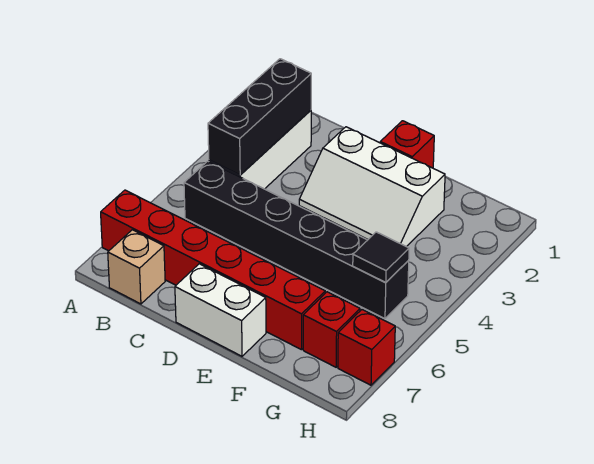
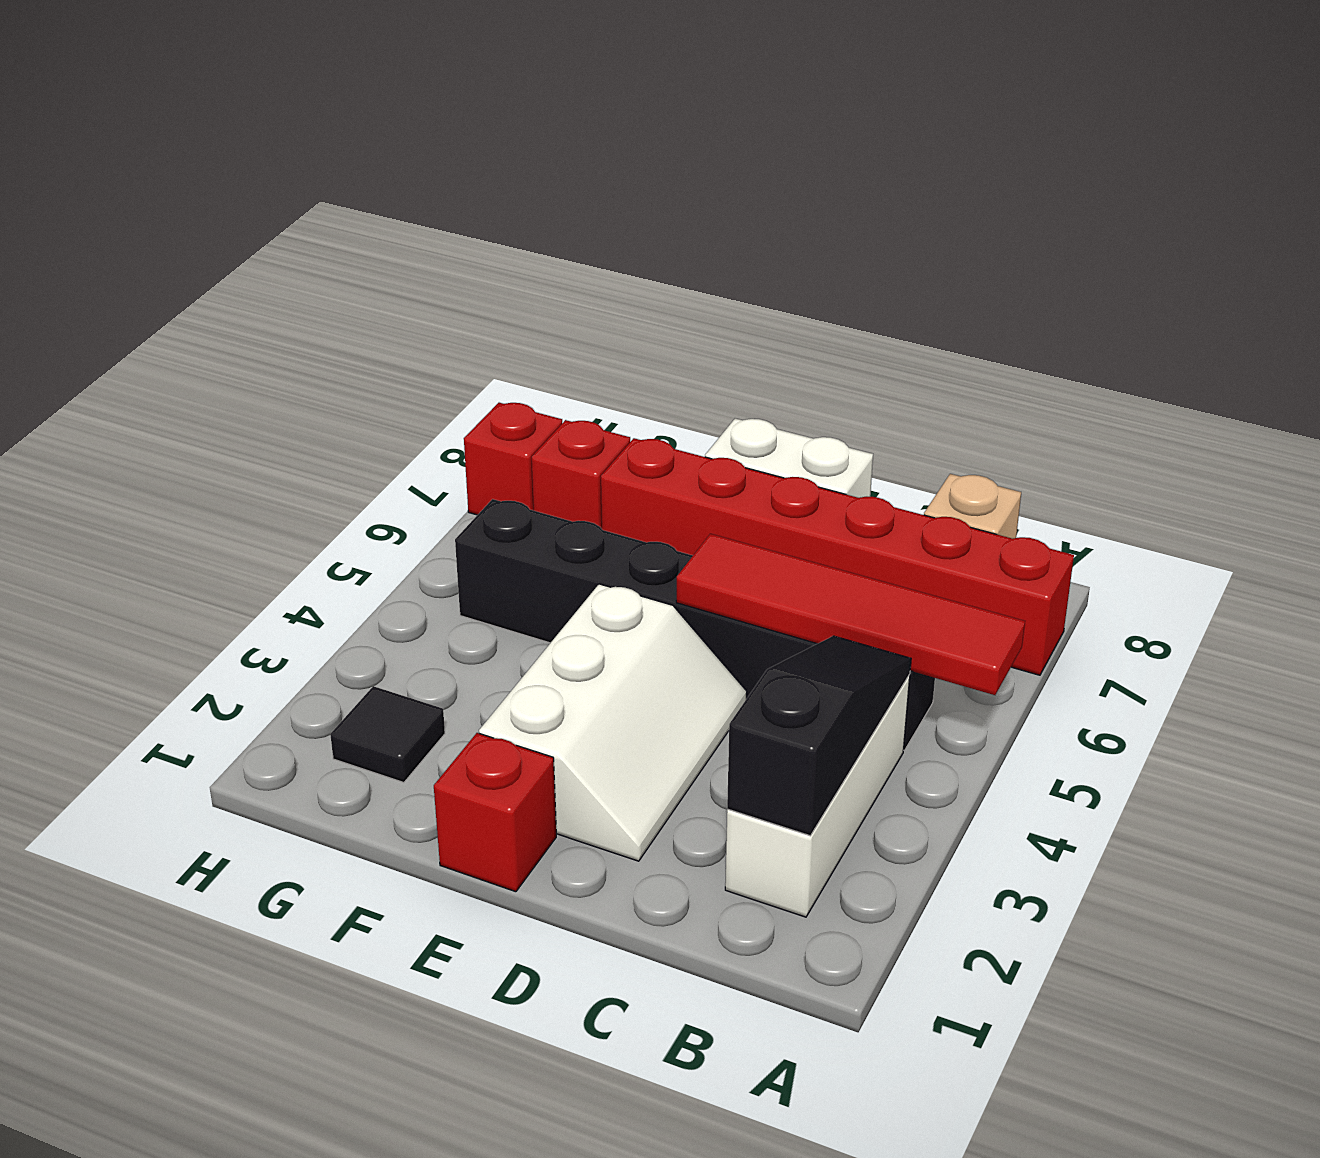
none -> red 1x4 tile [676,534,1025,695]
black 1x3 brick [208,59,311,175] -> black 1x3 slope [727,636,911,836]
white 2x3 slope [299,127,445,247] -> white 2x3 slope turned to [479,584,747,861]
black 1x1 tile [353,232,409,282] -> black 1x1 tile moved to [330,686,445,783]

